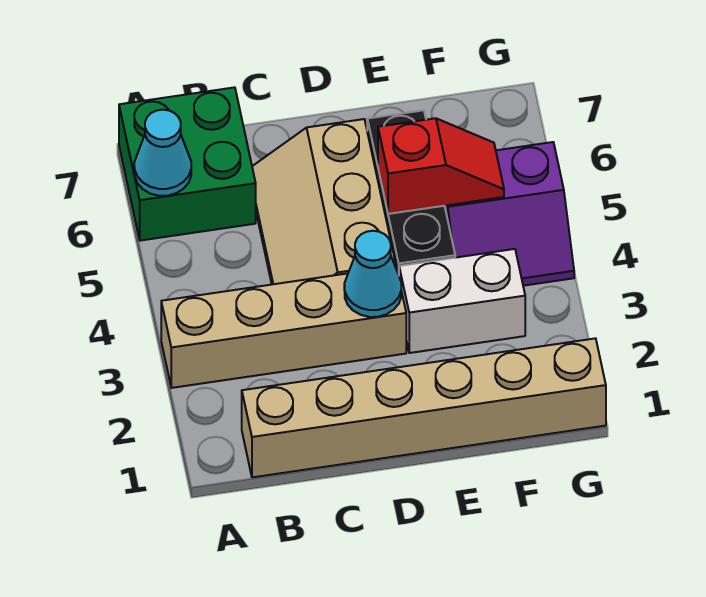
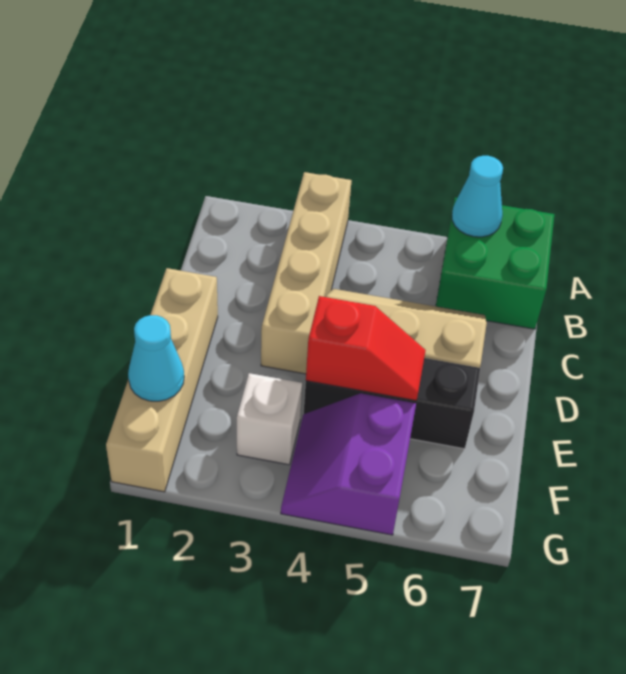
tan 1x6 brick [242,338,606,477] -> tan 1x4 brick [106,268,218,492]
cyan 1x1 cone [344,231,401,317] -> cyan 1x1 cone moved to [128,315,184,401]
white 1x2 brick [399,249,525,353] -> white 1x1 brick [237,373,302,465]
red 1x2 slope [378,118,504,214] -> red 1x2 slope turned to [306,296,426,401]

